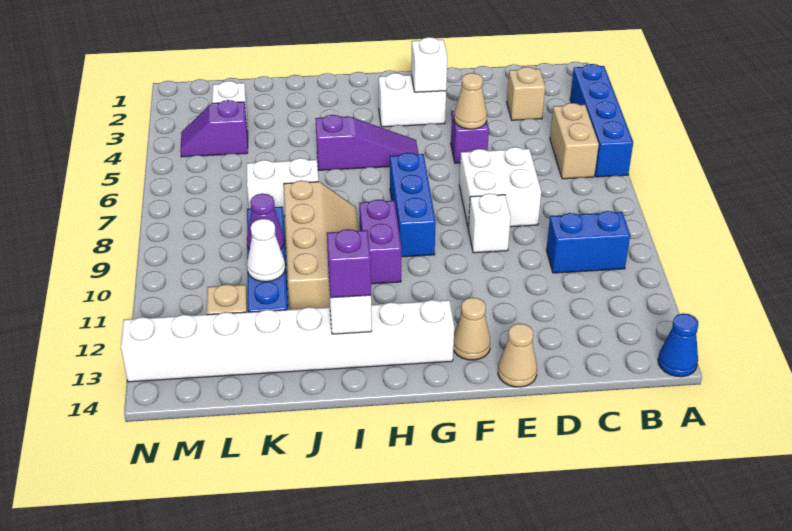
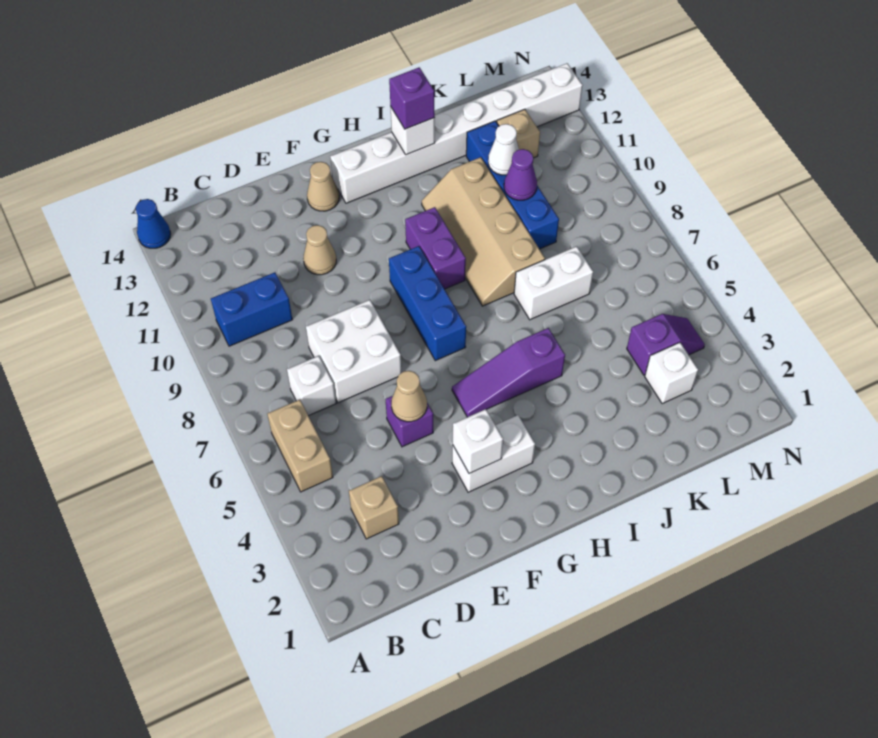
blue 1x4 brick [570,64,633,177] -> none
white 1x1 brick [468,194,511,253] -> white 1x1 brick moved to [287,356,336,416]
tan 1x1 cone [498,323,537,387] -> tan 1x1 cone moved to [303,225,336,275]

